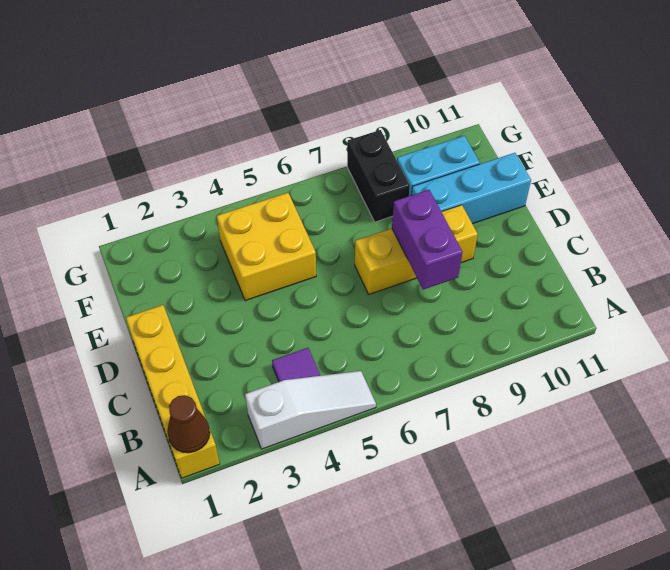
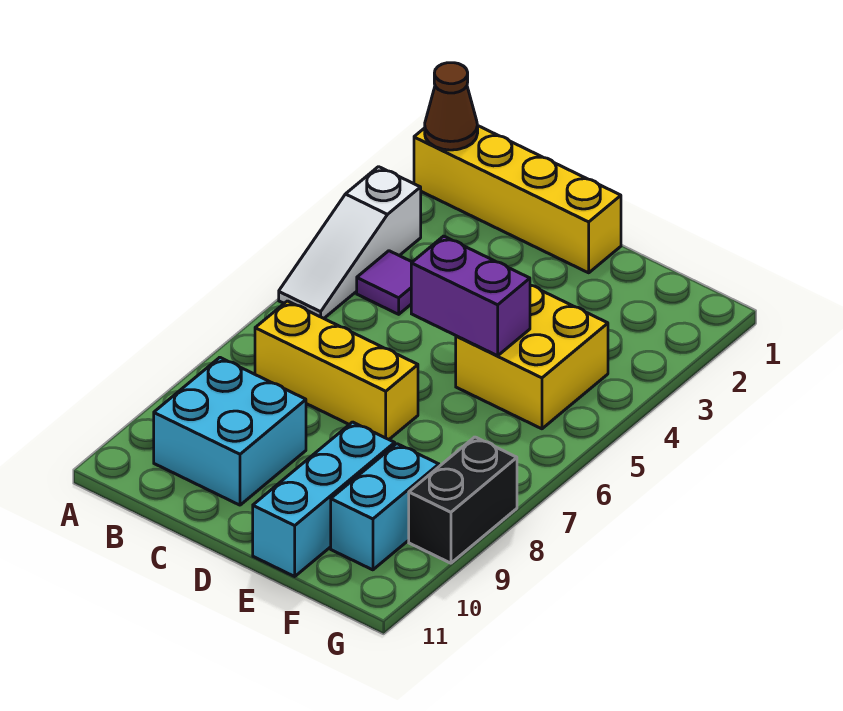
none -> cyan 2x2 brick [154,357,306,505]
purple 1x2 brick [392,190,463,290] -> purple 1x2 brick moved to [411,236,530,356]
yellow 1x3 brick [355,205,478,294] -> yellow 1x3 brick turned to [255,301,418,439]
black 1x2 brick [347,130,410,222] -> black 1x2 brick turned to [409,437,517,563]

